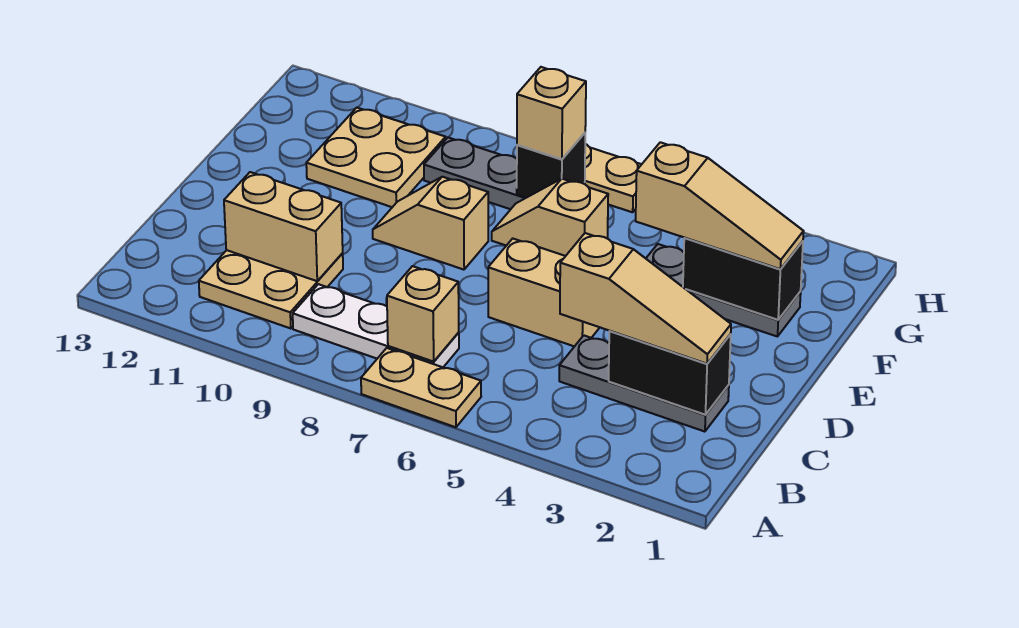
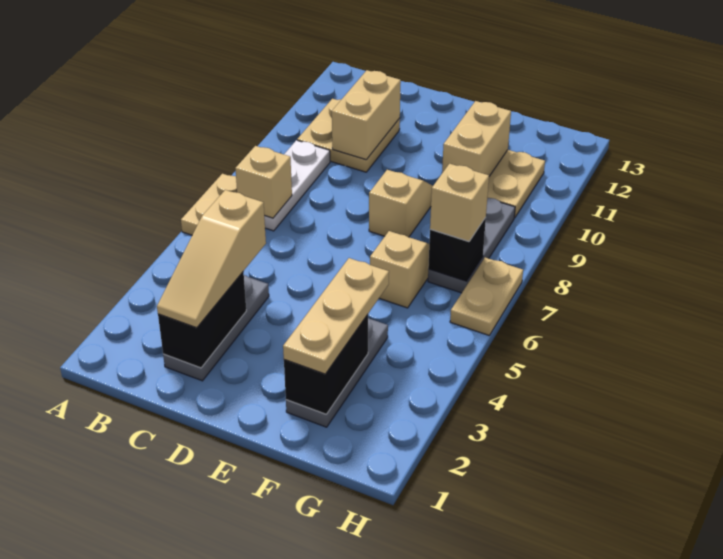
tan 1x2 brick [488,239,600,346] -> tan 1x2 brick moved to [442,101,511,176]
tan 1x3 slope [636,142,804,269] -> tan 1x3 plate [283,258,389,374]

